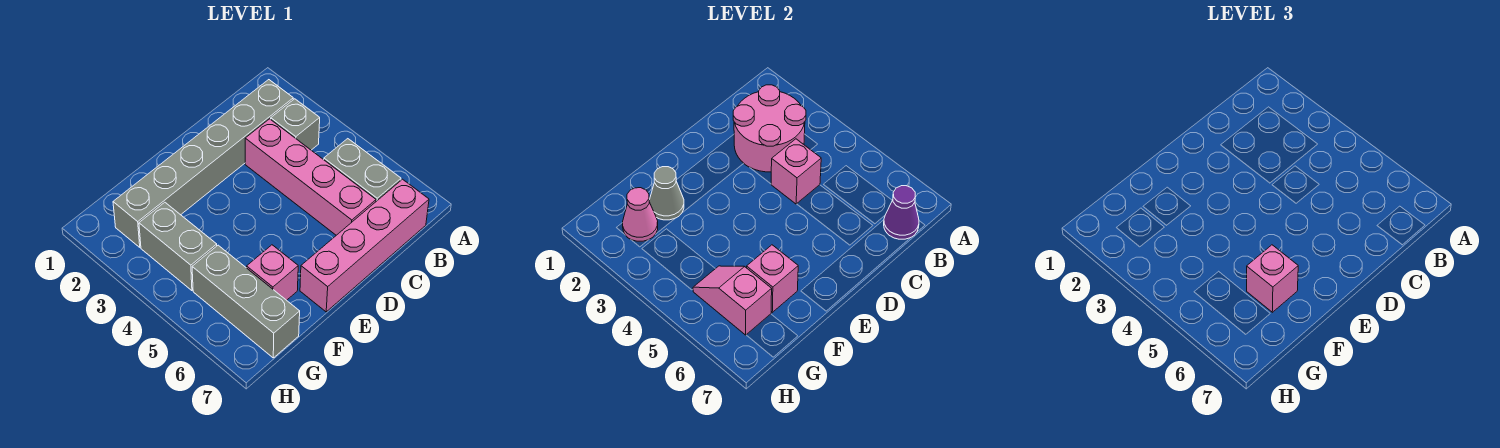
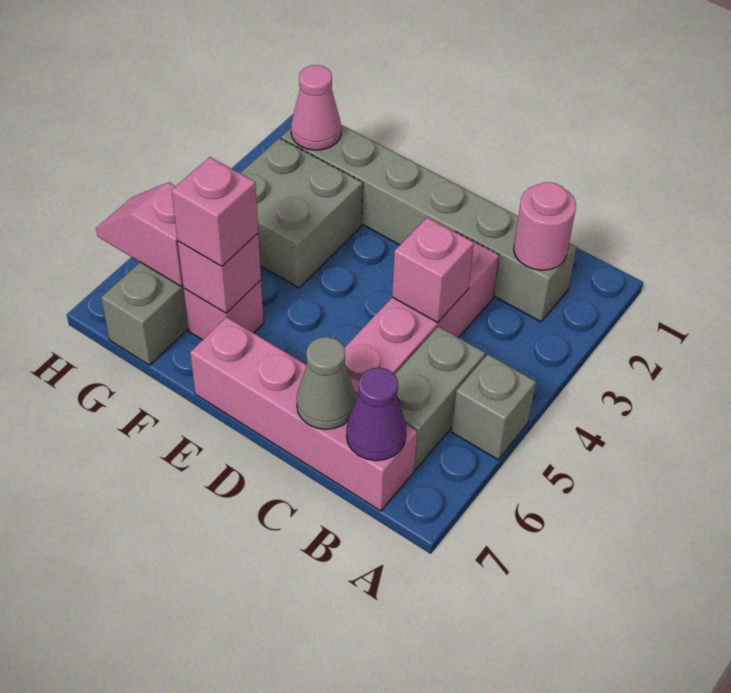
pink 2x2 round brick [733,85,806,172] -> pink 1x1 round brick [514,182,576,270]
grey 1x1 brick [271,99,320,150] -> grey 1x1 brick moved to [451,354,536,460]
grey 1x1 cone [649,167,684,220] -> grey 1x1 cone moved to [296,337,356,429]
grey 1x2 brick [139,202,217,291] -> grey 2x2 brick [240,138,363,288]
pink 1x2 slope [693,266,772,335] -> pink 1x2 slope turned to [96,182,183,286]

